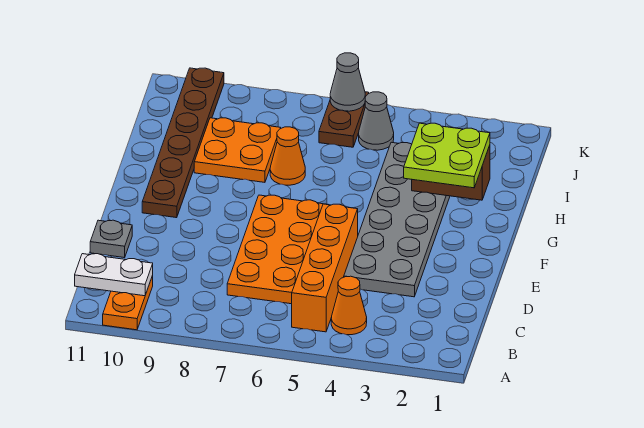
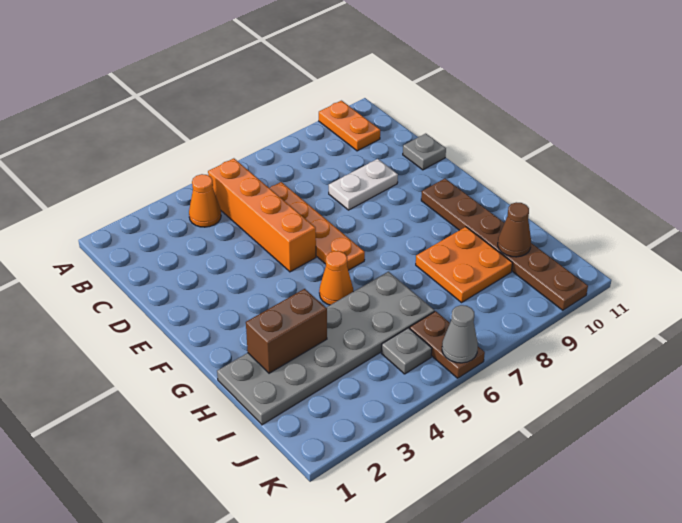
white 1x2 plate [75,254,153,296] -> white 1x2 plate moved to [329,159,398,210]
orange 2x4 plate [227,195,328,304] -> orange 1x4 plate [270,182,365,270]
grey 2x6 plate [344,142,450,297] -> grey 2x6 plate turned to [217,272,435,425]
lime 2x2 plate [404,123,490,188] -> none
orange 1x1 cone [270,127,305,185] -> orange 1x1 cone moved to [319,251,353,305]
none -> brown 1x1 cone [498,202,531,257]
grey 1x1 cone [359,92,394,150] -> grey 1x1 plate [381,328,432,374]

